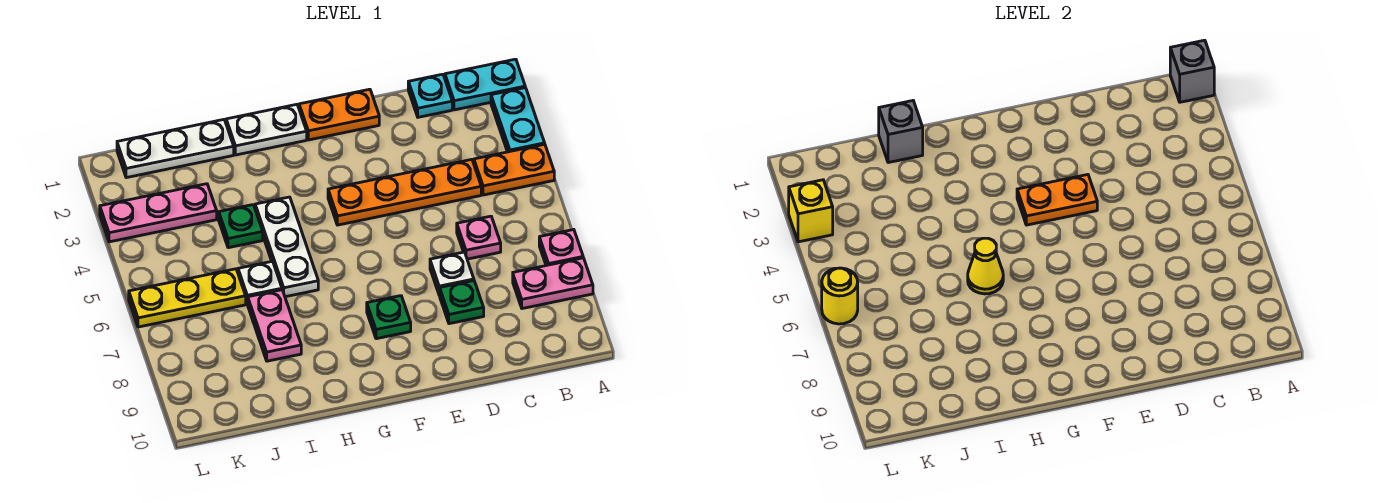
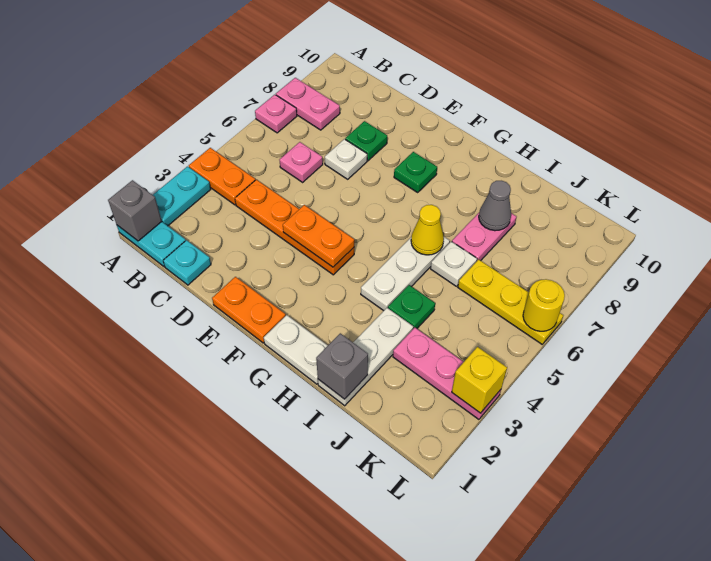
white 1x3 plate [117,120,234,178] -> white 1x3 plate turned to [318,308,413,406]
none -> grey 1x1 cone [479,181,511,231]

